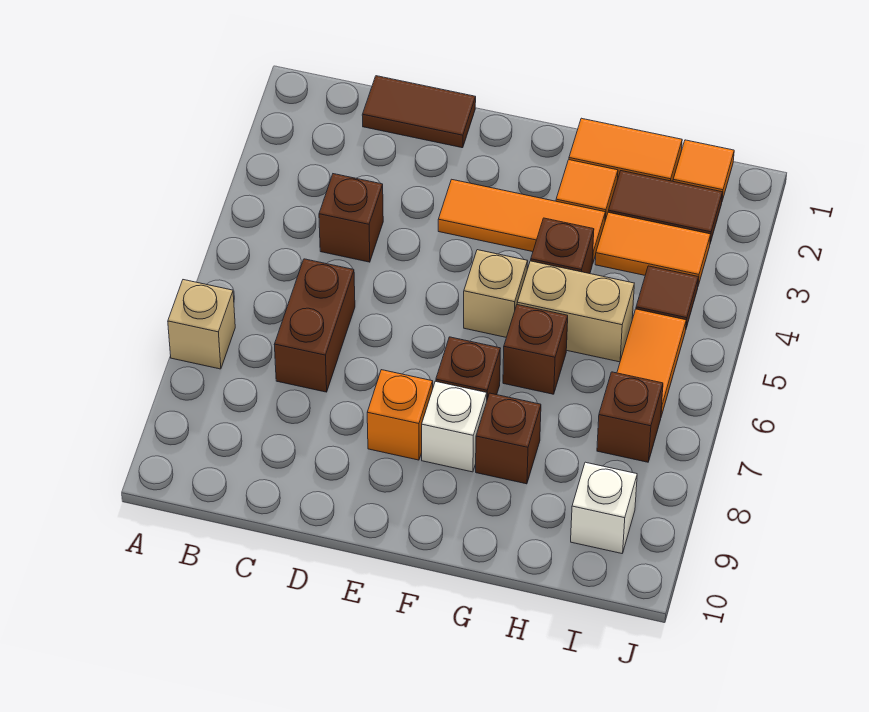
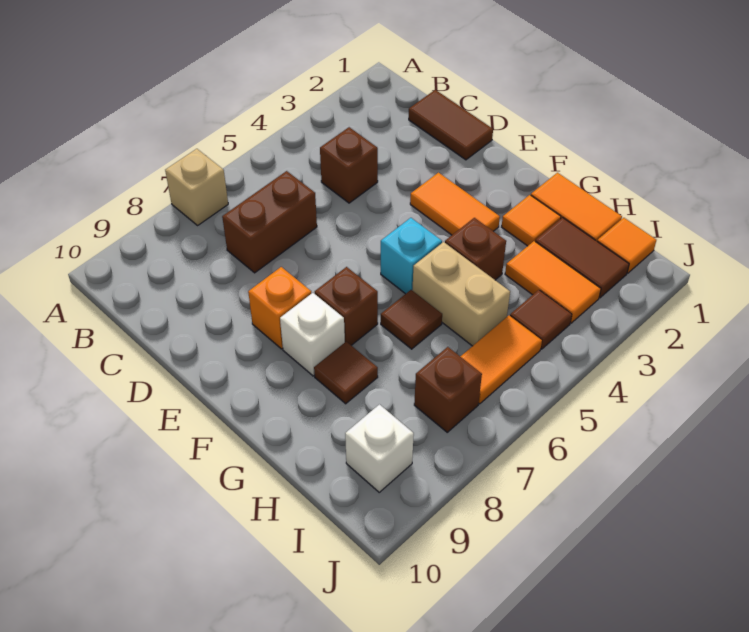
orange 1x3 tile [438,179,605,264] -> orange 1x2 tile [410,173,500,235]
tan 1x1 brick [464,250,528,337] -> cyan 1x1 brick [381,218,442,294]
brown 1x1 brick [503,305,568,394] -> brown 1x1 tile [381,290,442,349]
brown 1x1 brick [476,393,541,484] -> brown 1x1 tile [314,342,378,404]

